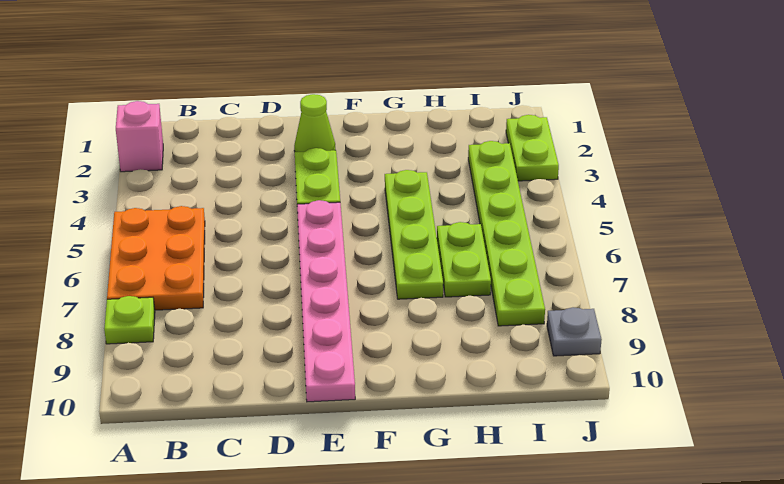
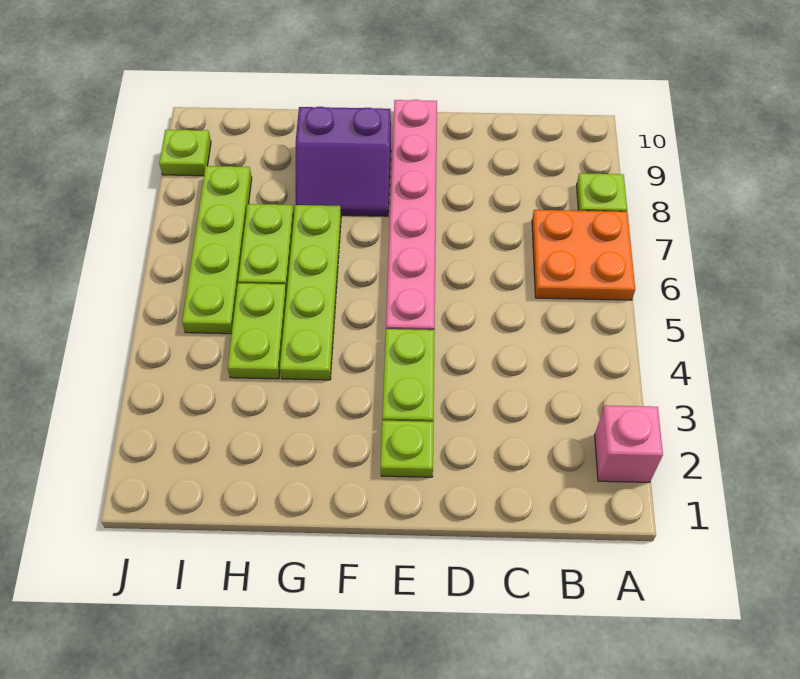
orange 2x3 plate [107,206,205,310] -> orange 2x2 plate [532,210,635,300]
lime 1x1 cone [294,94,335,152] -> lime 1x1 plate [381,421,434,477]
none -> purple 2x2 slope [296,107,391,216]
lime 1x6 plate [468,141,545,326] -> lime 1x4 plate [182,166,252,334]
lime 1x2 plate [506,115,559,181] -> lime 1x2 plate moved to [228,283,287,379]
grey 1x1 plate [547,307,602,356] -> lime 1x1 plate [159,130,211,176]

